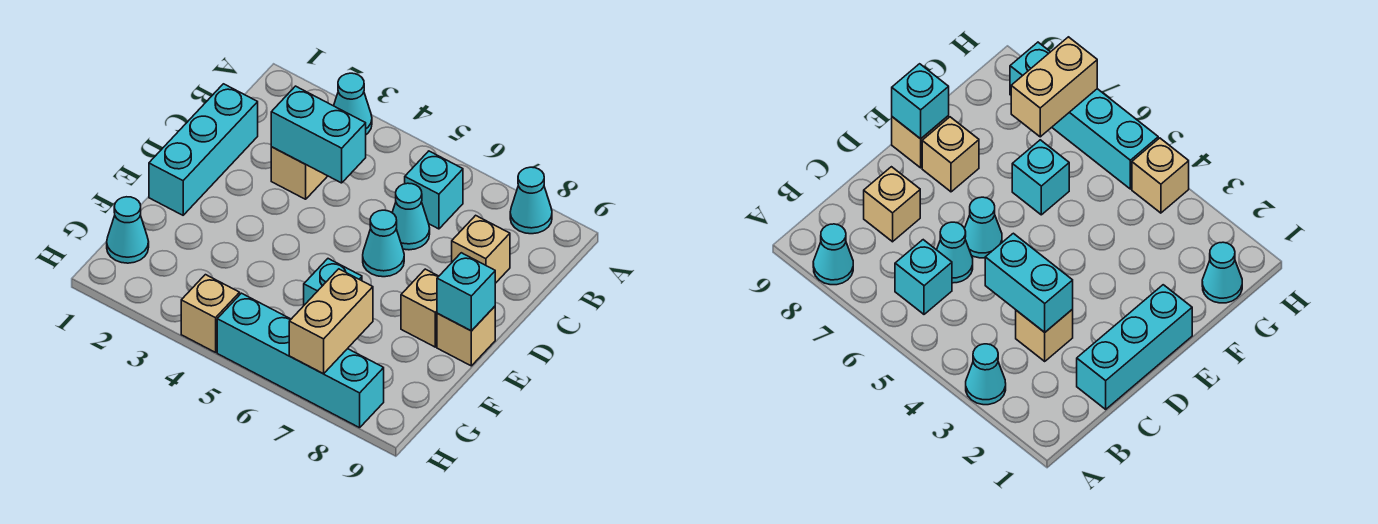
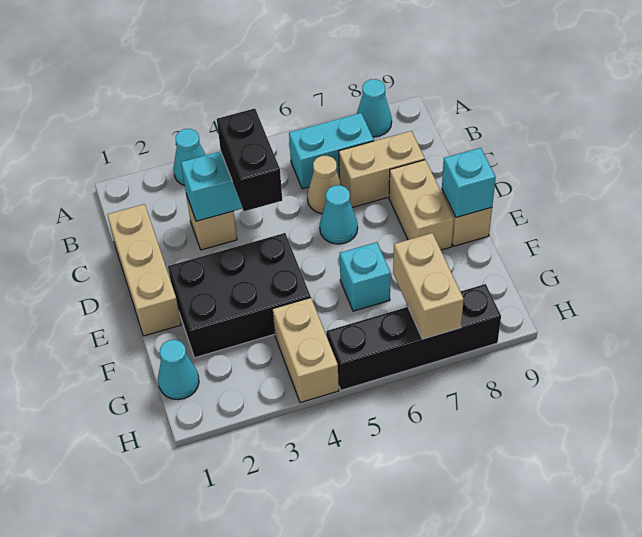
cyan 1x1 brick [405,151,463,229] -> cyan 1x2 brick [289,113,374,189]
cyan 1x3 brick [149,84,258,215] -> tan 1x3 brick [107,204,181,336]
none -> black 1x2 brick [217,109,282,211]
cyan 1x1 cone [392,183,430,250] -> tan 1x1 cone [307,156,342,214]
tan 1x1 brick [452,215,510,283] -> tan 1x2 brick [339,131,425,207]
none -> black 2x3 brick [168,233,311,358]
tan 1x1 brick [401,269,439,347] -> tan 1x2 brick [389,160,454,250]
tan 1x1 brick [181,275,240,352] -> tan 1x2 brick [273,298,339,403]
cyan 1x4 brick [217,293,384,428] -> black 1x4 brick [327,284,501,390]

